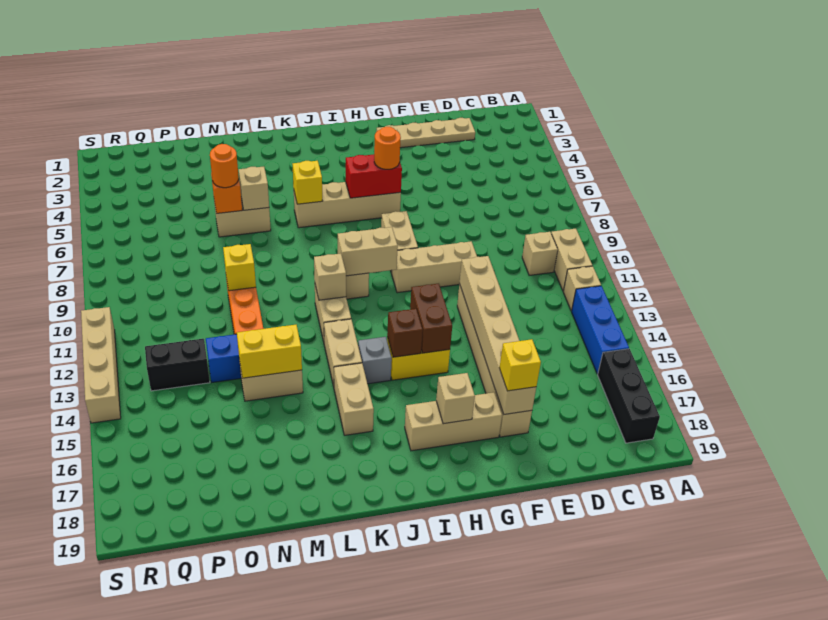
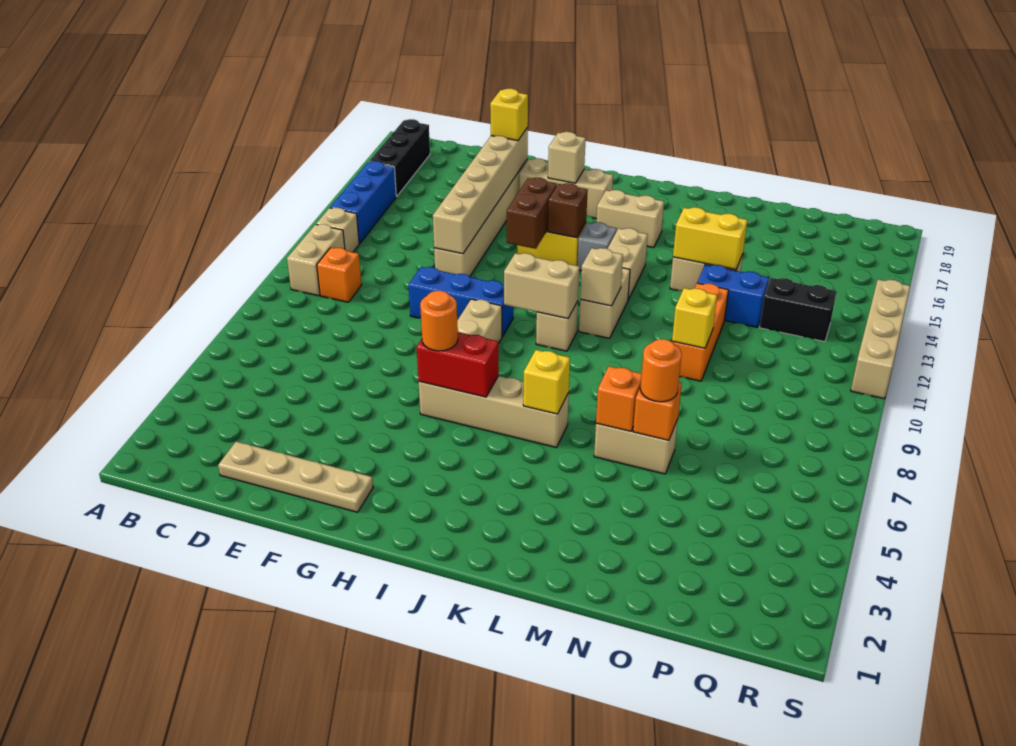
tan 1x1 brick [522,232,558,275] -> orange 1x1 brick [317,248,362,302]
tan 1x3 brick [392,241,477,293] -> blue 1x3 brick [409,267,513,337]
tan 1x2 brick [334,363,374,435] -> tan 1x2 brick turned to [597,190,664,248]
tan 1x1 brick [239,167,269,210] -> orange 1x1 brick [596,366,642,431]

